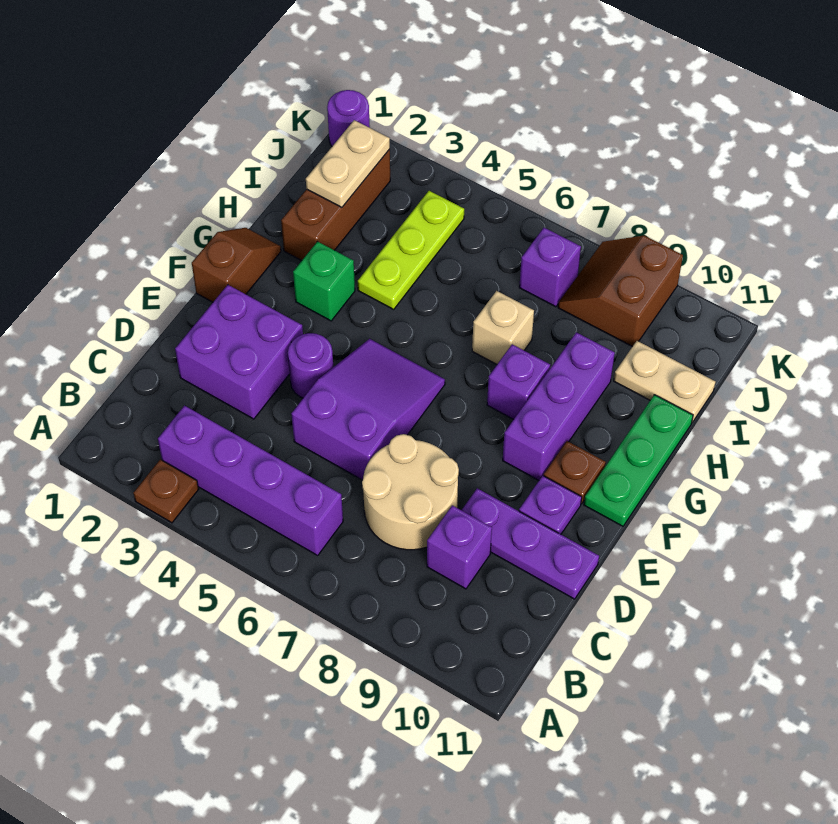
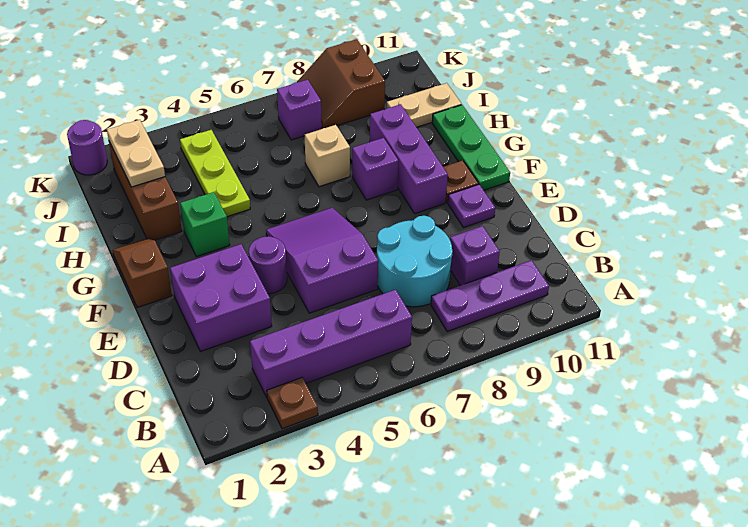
tan 2x2 round brick [362,434,459,550] -> cyan 2x2 round brick [377,216,452,307]
purple 1x3 plate [462,488,599,599] -> purple 1x3 plate moved to [431,260,549,332]

